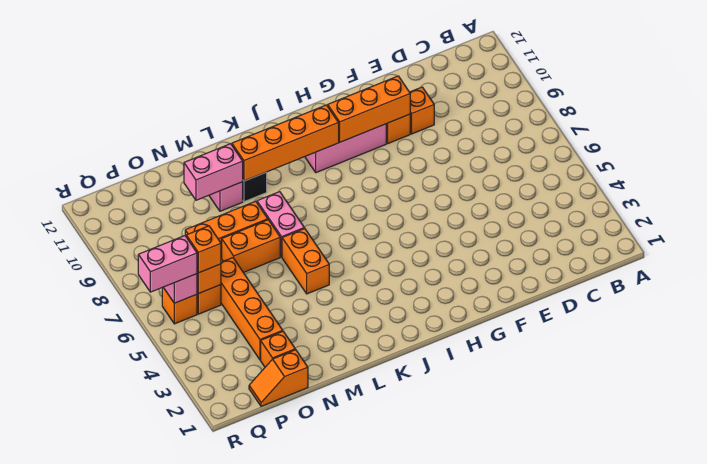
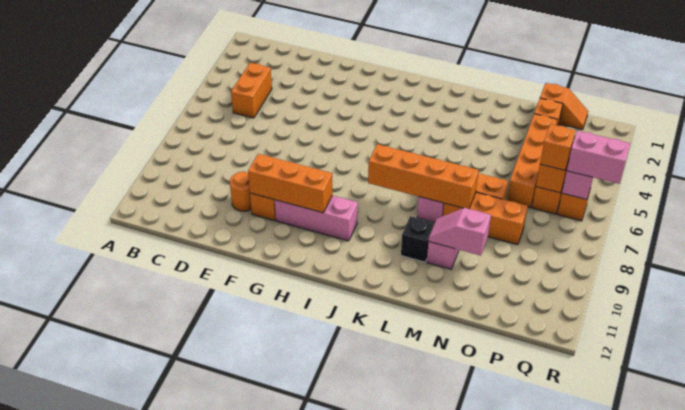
orange 1x1 brick [410,87,434,134] -> orange 1x1 round brick [230,172,251,211]
orange 1x4 brick [232,105,339,181] -> orange 1x4 brick moved to [368,144,479,209]
orange 1x2 brick [282,228,329,294] -> orange 1x2 brick moved to [231,63,272,118]
pink 1x2 brick [184,144,243,200] -> pink 1x2 slope [429,208,491,256]

